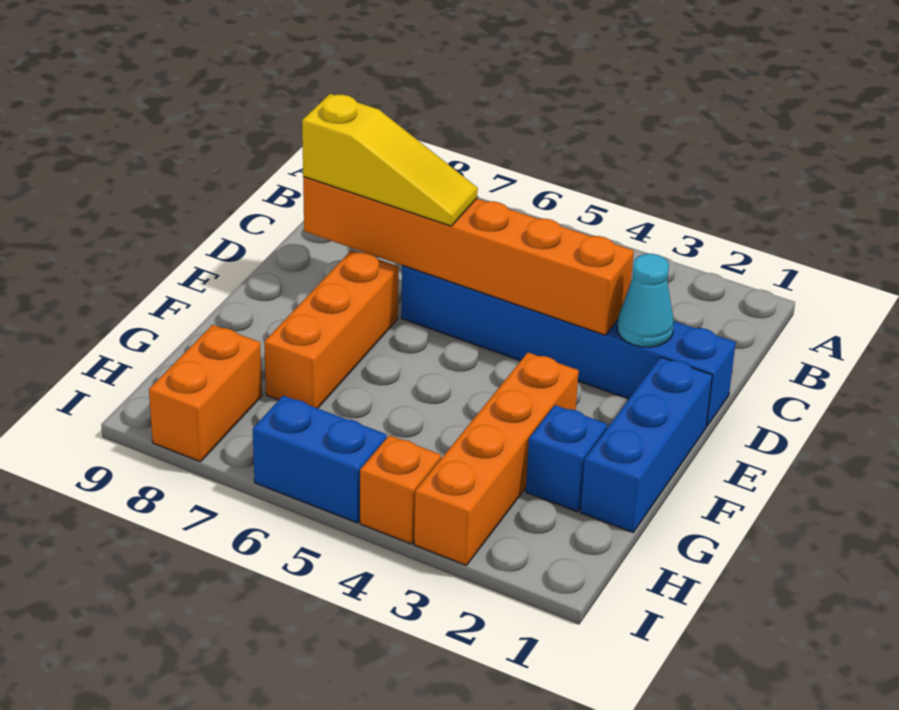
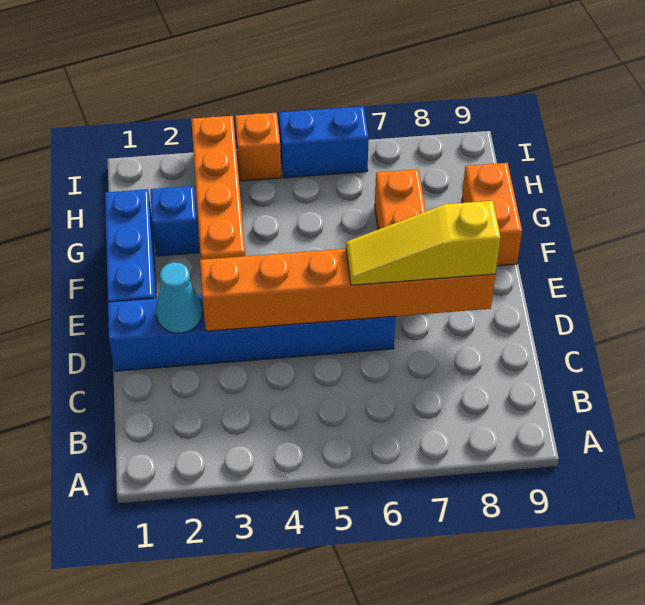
orange 1x2 brick [149,325,262,462] -> orange 1x2 brick moved to [462,163,522,266]

